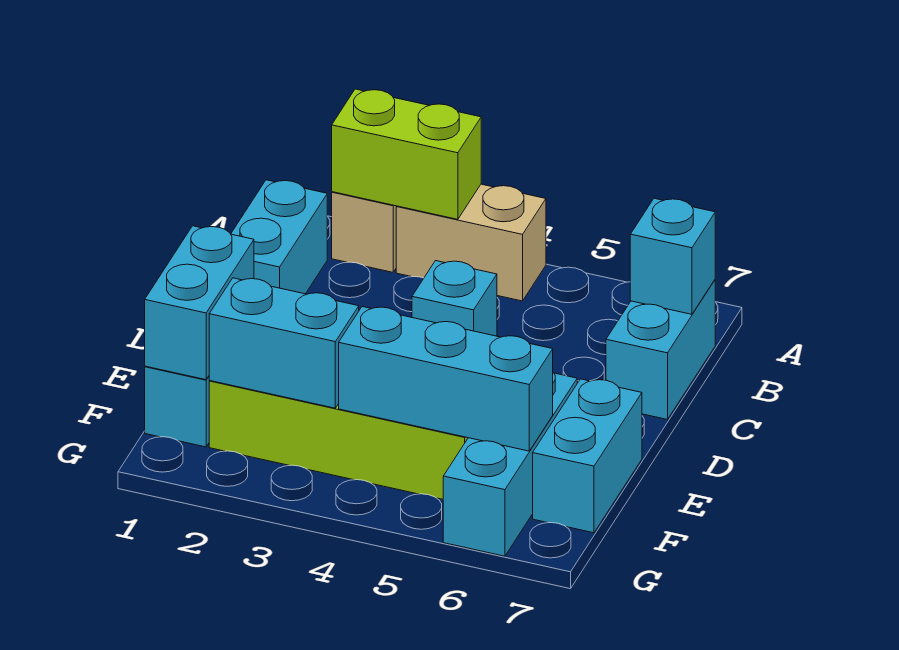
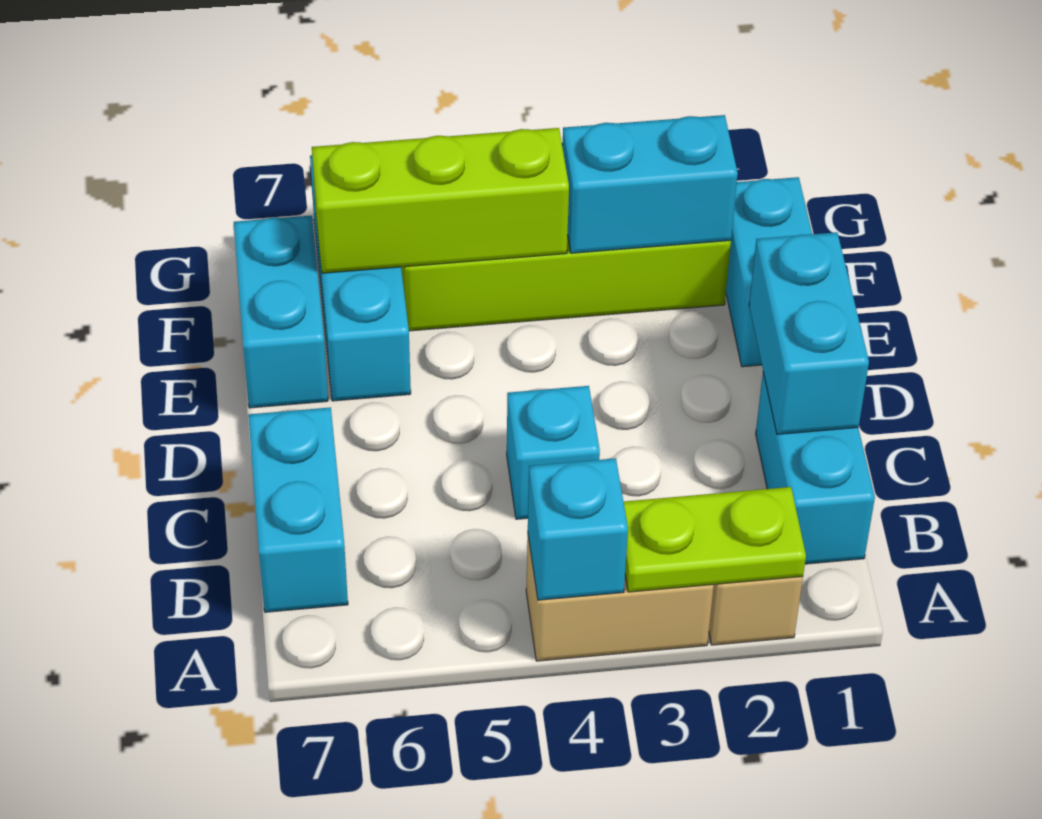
lime 1x2 brick [332,89,481,219] -> lime 1x2 plate [624,487,806,592]
cyan 1x1 brick [630,198,715,314] -> cyan 1x1 brick moved to [528,458,628,600]
cyan 1x2 brick [145,226,254,380] -> cyan 1x2 brick moved to [749,232,869,434]
cyan 1x3 brick [339,307,553,451] -> lime 1x3 brick [312,128,569,273]

